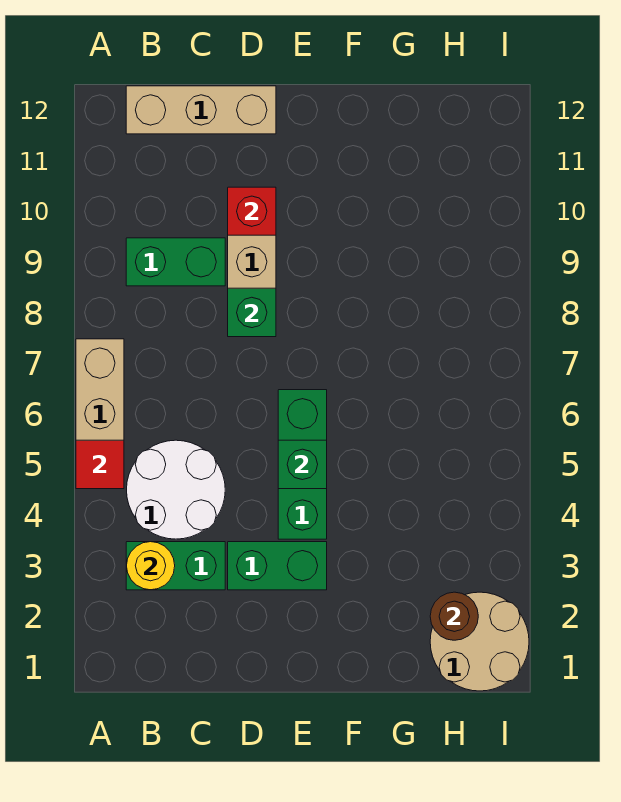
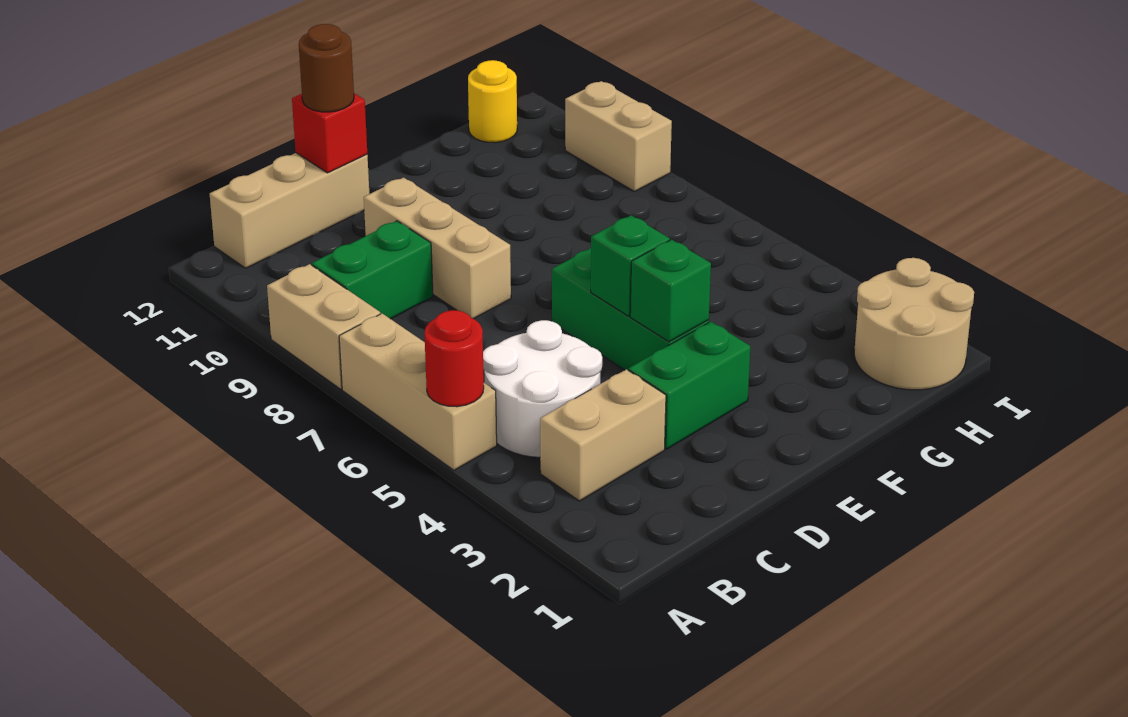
red 1x1 tile [76,440,124,489] -> red 1x1 round brick [425,310,484,407]
none -> tan 1x2 brick [267,264,380,389]
green 1x2 brick [126,542,225,590] -> tan 1x2 brick [540,369,666,501]
yellow 1x1 round brick [127,542,175,590] -> yellow 1x1 round brick moved to [468,60,517,143]
green 1x1 brick [228,288,276,337] -> green 1x1 brick moved to [630,240,711,342]
red 1x1 brick [228,187,276,235] -> red 1x1 brick moved to [292,93,367,173]
brown 1x1 round brick [430,592,478,640] -> brown 1x1 round brick moved to [299,24,354,112]
none -> tan 1x2 brick [565,81,672,192]

